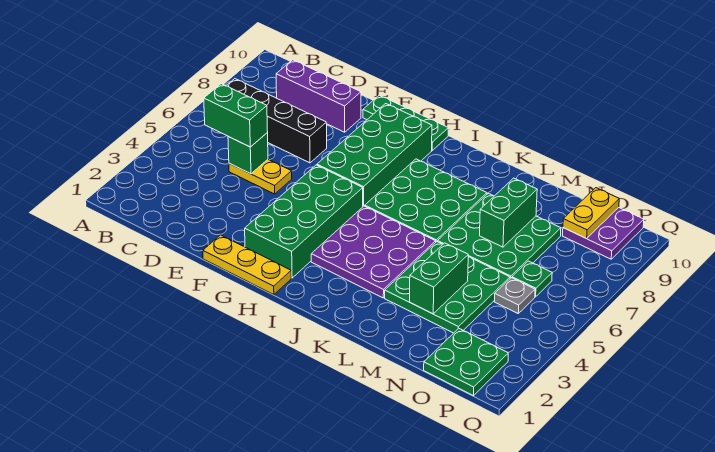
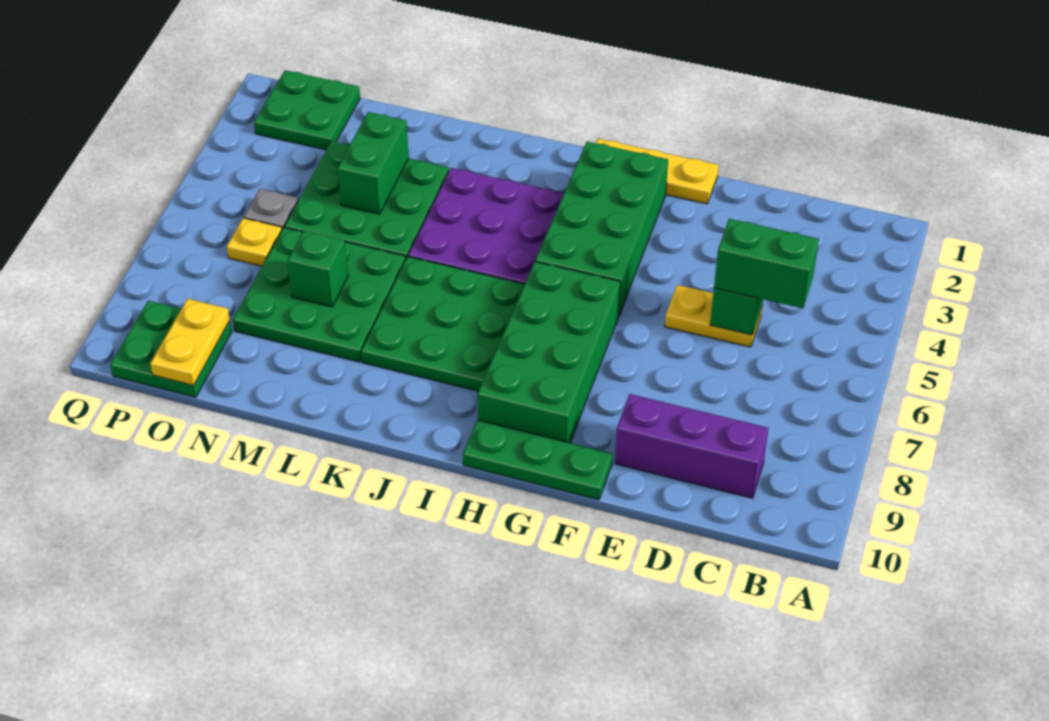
black 1x4 brick [226,79,327,163] -> none
green 1x2 brick [480,178,537,247] -> green 1x1 brick [288,230,348,307]
green 1x1 plate [512,261,552,297] -> yellow 1x1 plate [227,218,282,266]
purple 2x2 plate [563,208,644,259] -> green 2x2 plate [110,301,232,397]

